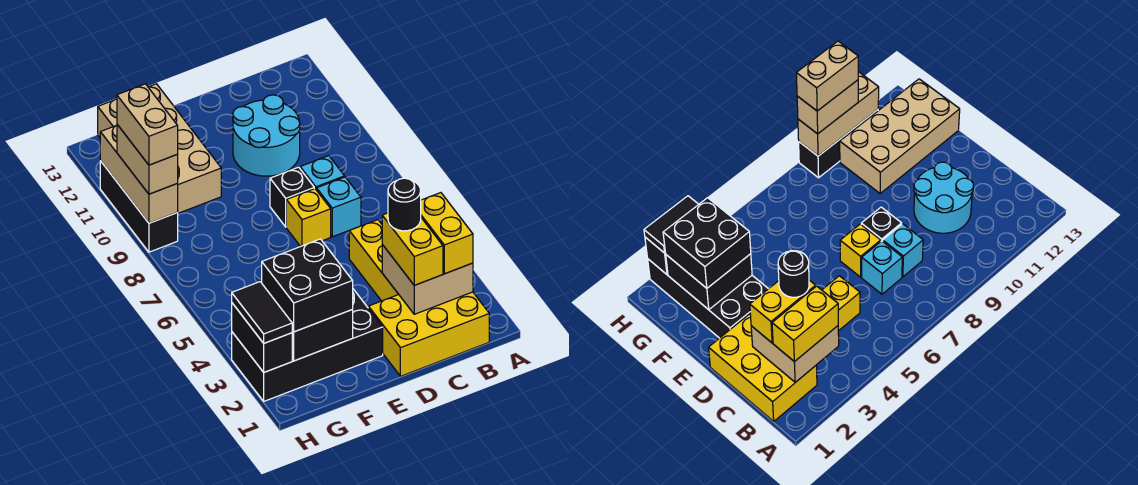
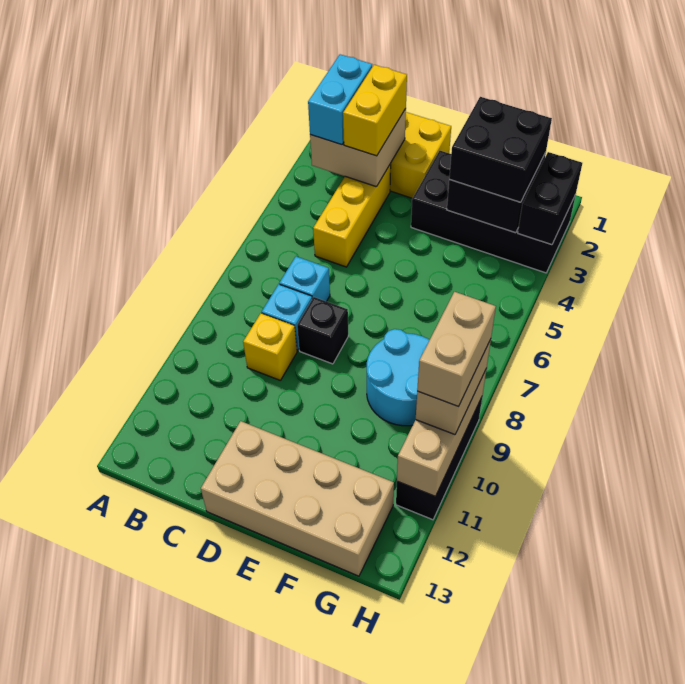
yellow 1x2 brick [421,193,473,274] -> cyan 1x2 brick [308,54,372,145]
black 1x1 round brick [388,178,421,231] -> none
cyan 2x2 round brick [233,95,300,176] -> cyan 2x2 round brick moved to [367,329,429,426]
yellow 1x1 brick [286,189,331,246] -> yellow 1x1 brick moved to [243,313,297,381]
tan 2x4 brick [98,84,221,213] -> tan 2x4 brick turned to [201,421,394,576]
black 1x2 tile [232,282,292,343] -> none

